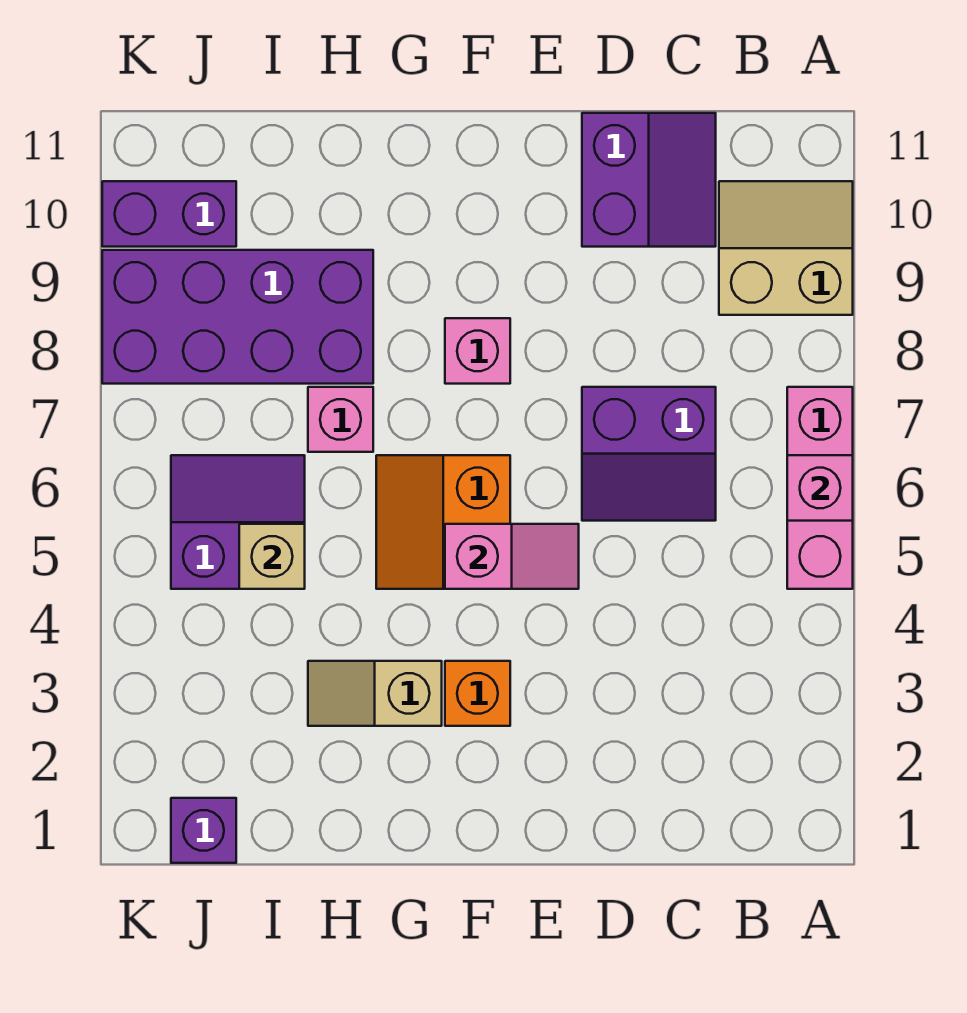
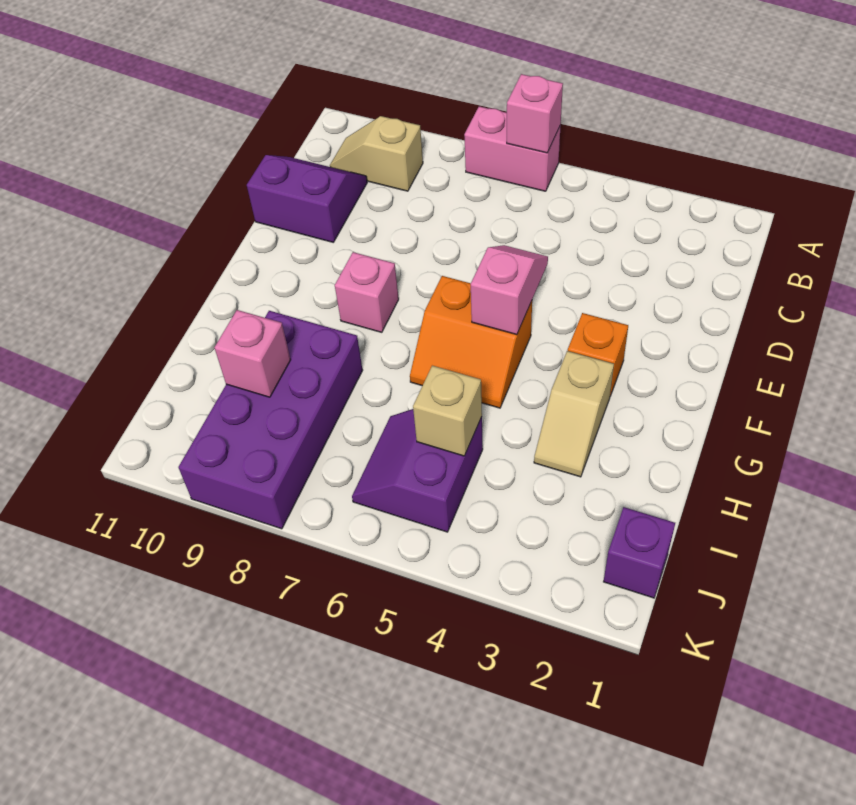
pink 1x3 brick [787,387,853,589] -> pink 1x2 brick [464,106,561,191]
tan 2x2 slope [719,181,853,315] -> tan 1x2 slope [330,116,423,191]
purple 2x2 slope [582,387,716,521] -> none
pink 1x1 brick [308,387,373,452] -> pink 1x1 brick moved to [214,310,291,397]
purple 1x2 brick [102,181,236,247] -> none

